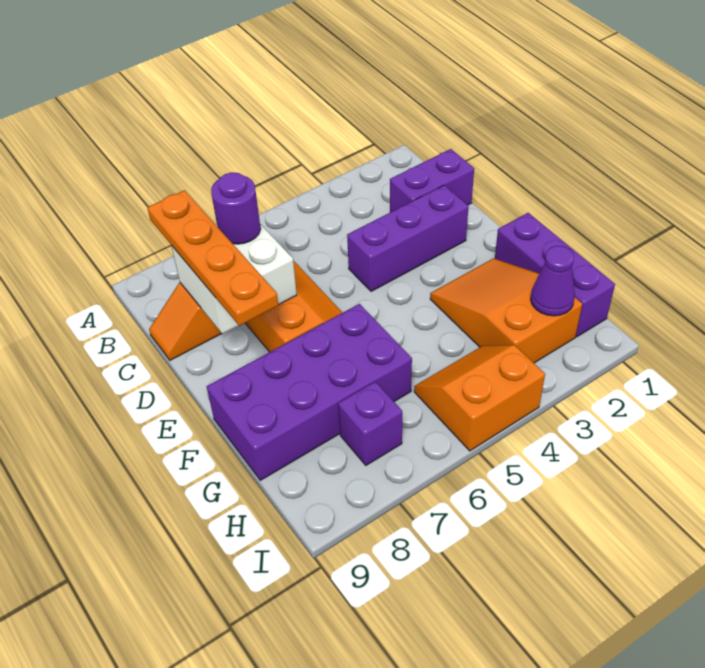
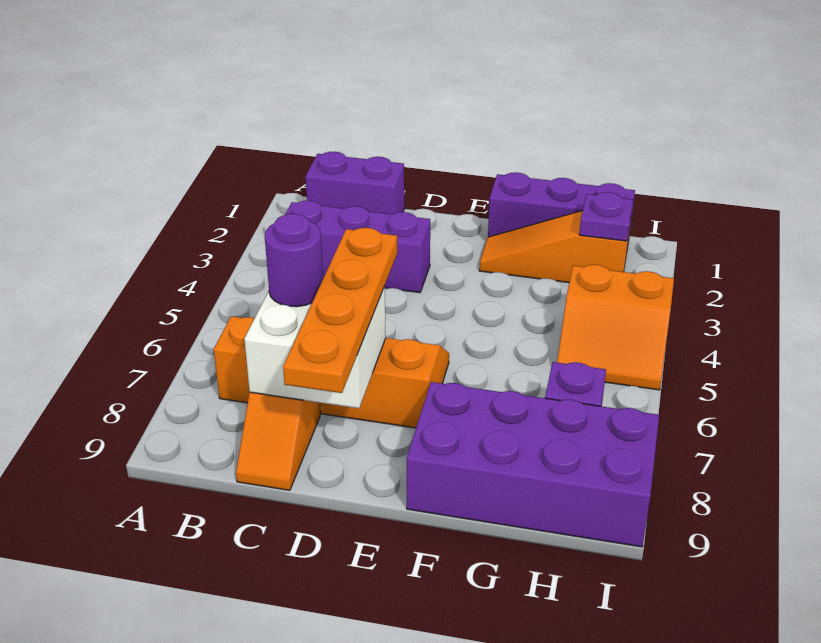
orange 1x4 plate [147,190,278,326] -> orange 1x4 plate turned to [283,228,397,393]
purple 1x2 brick [390,149,474,212] -> purple 1x2 brick turned to [306,152,404,214]
purple 1x3 brick [347,185,469,291] -> purple 1x3 brick turned to [285,201,430,293]
orange 2x3 slope [430,258,582,363] -> orange 1x3 slope [479,211,631,283]
purple 2x4 brick [207,304,412,480] -> purple 2x4 brick turned to [407,382,659,547]
purple 1x1 cone [531,246,575,316] -> purple 1x1 plate [579,192,633,241]
orange 2x2 slope [414,345,545,451] -> orange 2x2 slope turned to [557,265,674,390]

